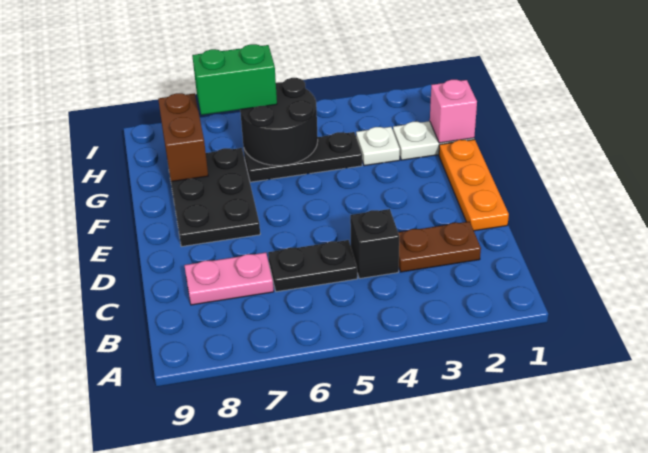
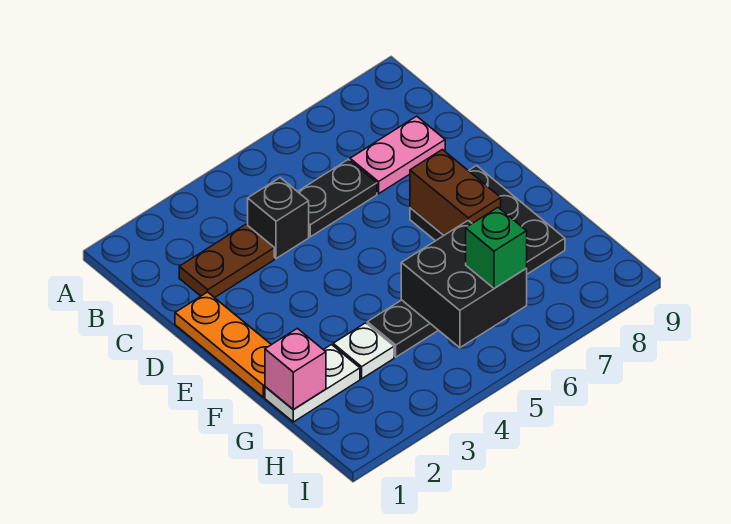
black 2x2 round brick [240,78,318,166] -> black 2x2 brick [401,221,527,348]
brown 1x2 brick [158,93,208,182] -> brown 1x2 brick moved to [410,150,501,235]
green 1x2 brick [192,44,277,115] -> green 1x1 brick [466,208,527,288]

